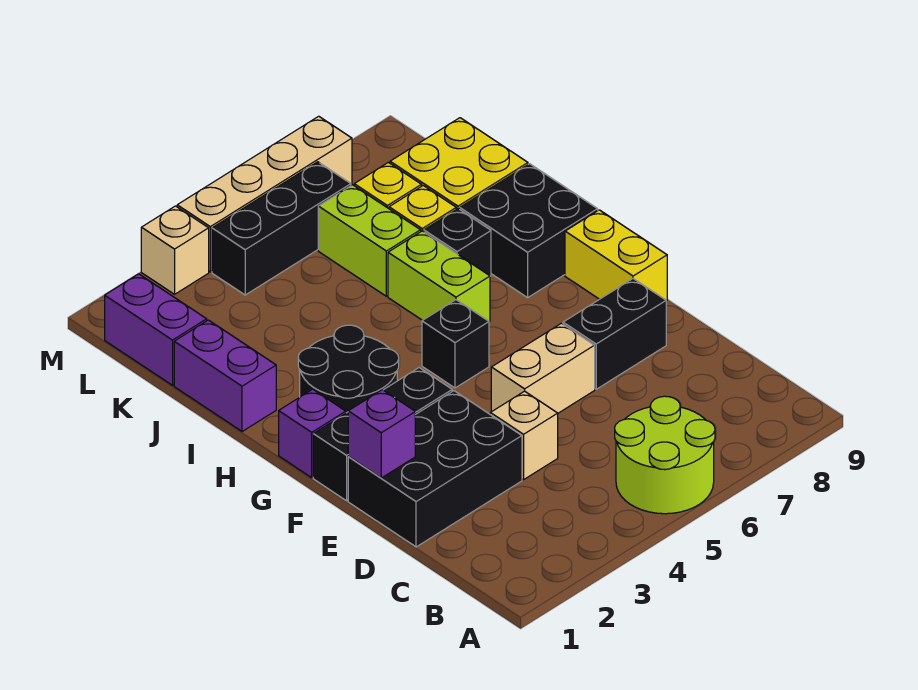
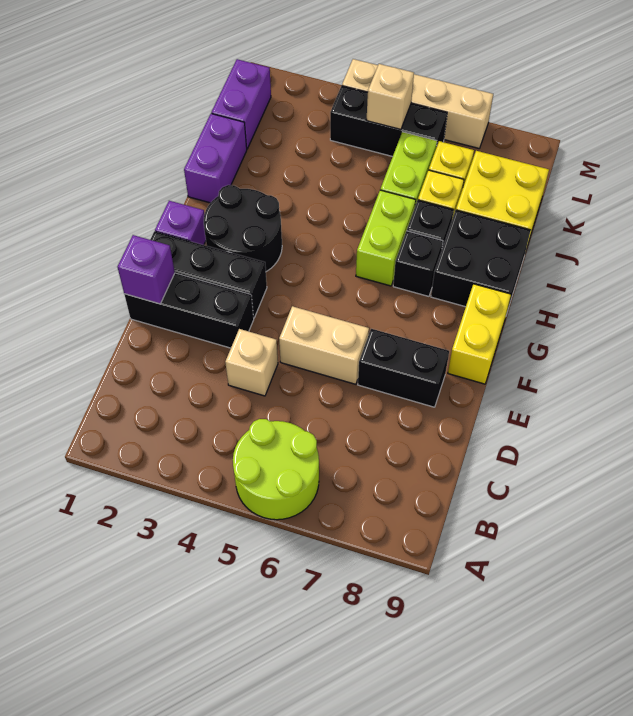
black 2x3 brick [348,391,522,547] -> black 1x3 brick [124,273,254,348]
black 1x1 brick [422,300,489,388] -> black 1x1 brick moved to [393,231,443,296]
tan 1x1 brick [141,206,209,294] -> tan 1x1 brick moved to [367,64,414,130]

